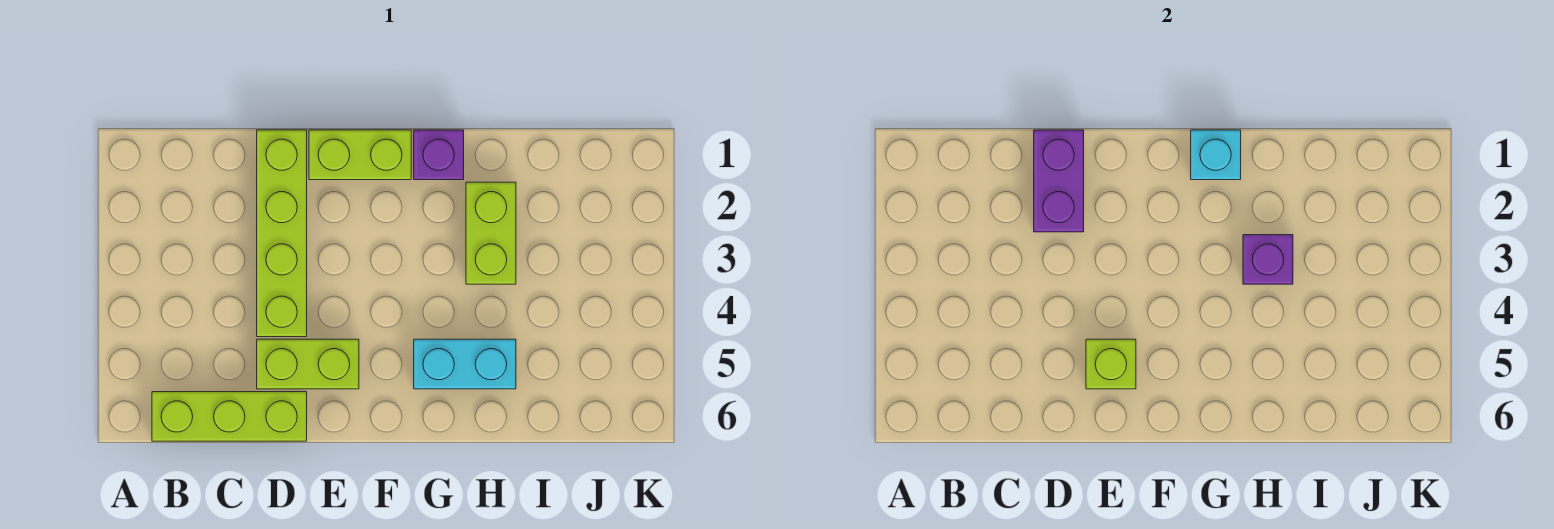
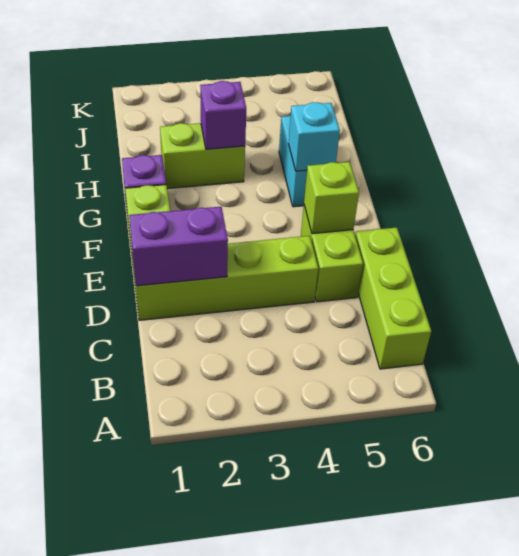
cyan 1x1 brick [1191,130,1241,180] -> cyan 1x1 brick moved to [289,102,340,171]

